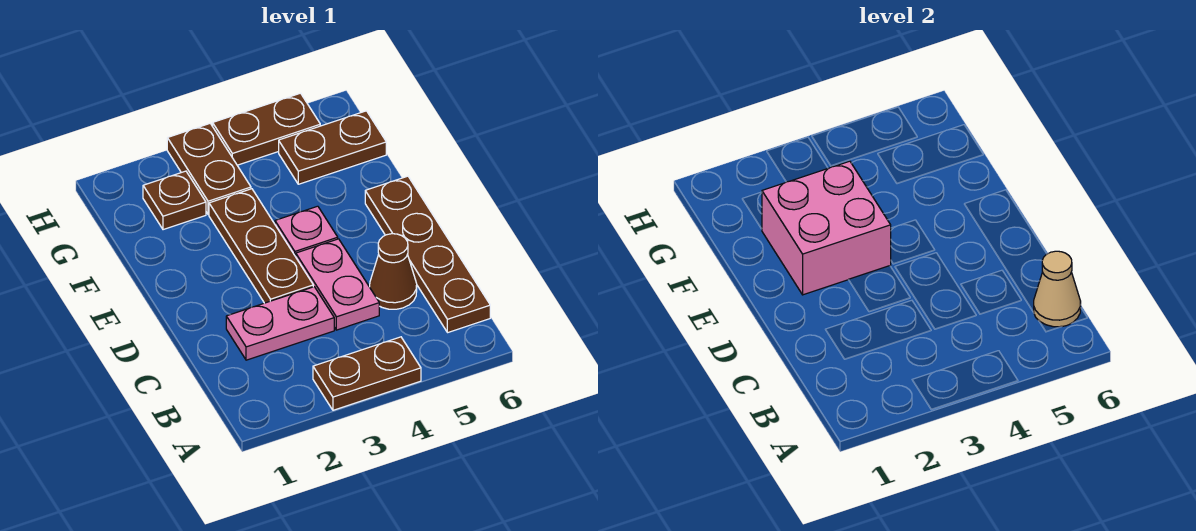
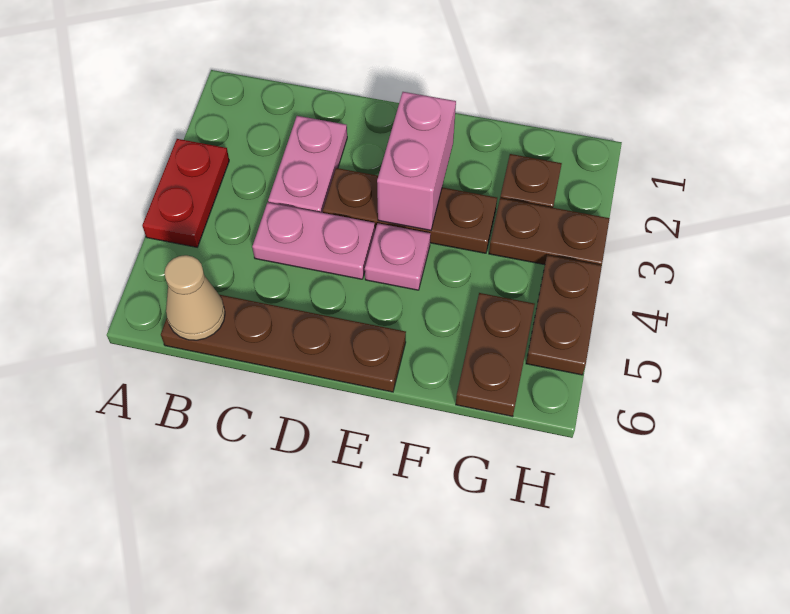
brown 1x2 plate [313,337,421,410] -> red 1x2 plate [142,139,229,247]
brown 1x1 cone [370,234,417,309] -> none
pink 2x2 brick [762,161,891,295] -> pink 1x2 brick [377,92,456,230]

